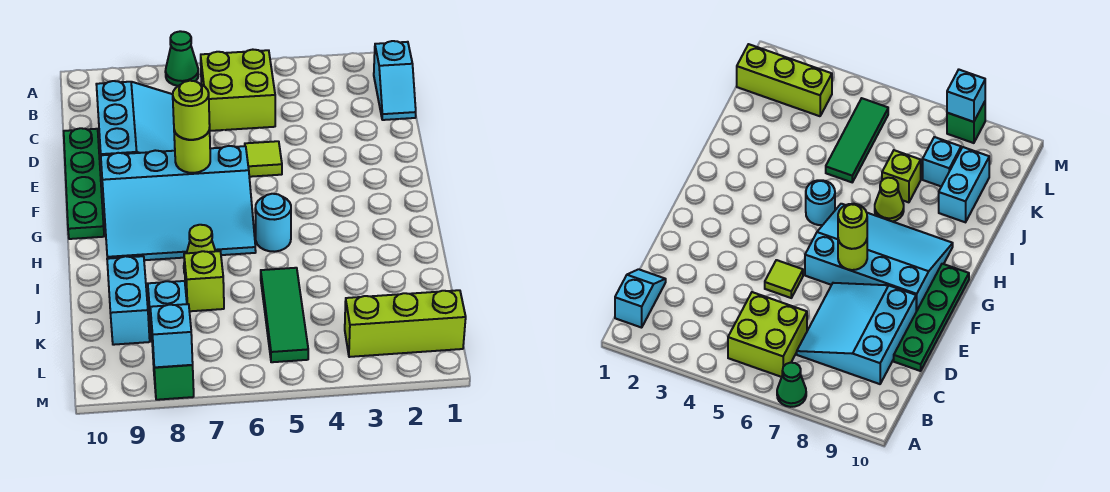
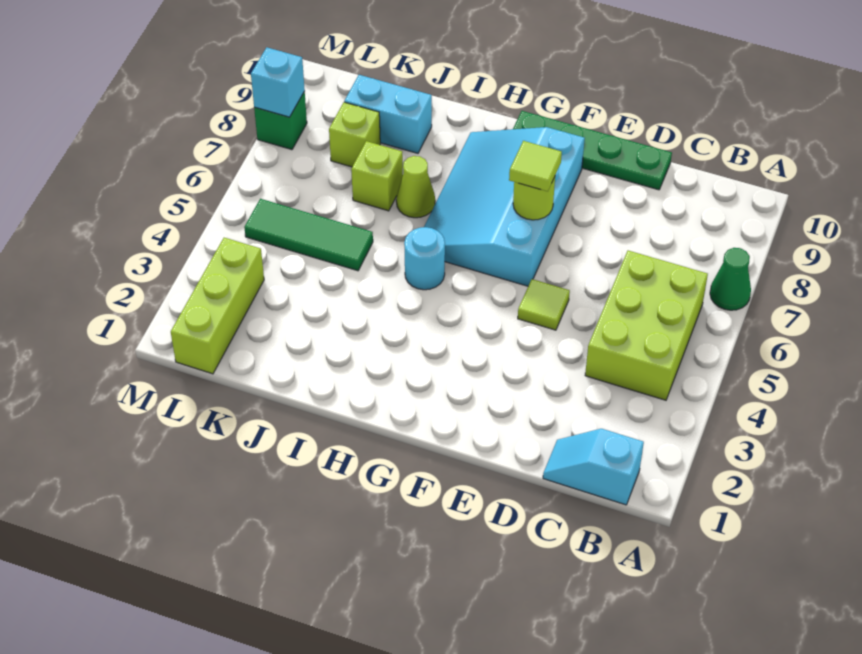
lime 2x2 brick [201,50,275,131] -> lime 2x3 brick [585,251,708,400]
cyan 3x3 slope [96,81,175,155] -> none
lime 1x1 round brick [173,81,210,140] -> lime 1x1 tile [509,141,562,191]
cyan 1x1 brick [148,281,187,341] -> lime 1x1 brick [329,102,380,167]

